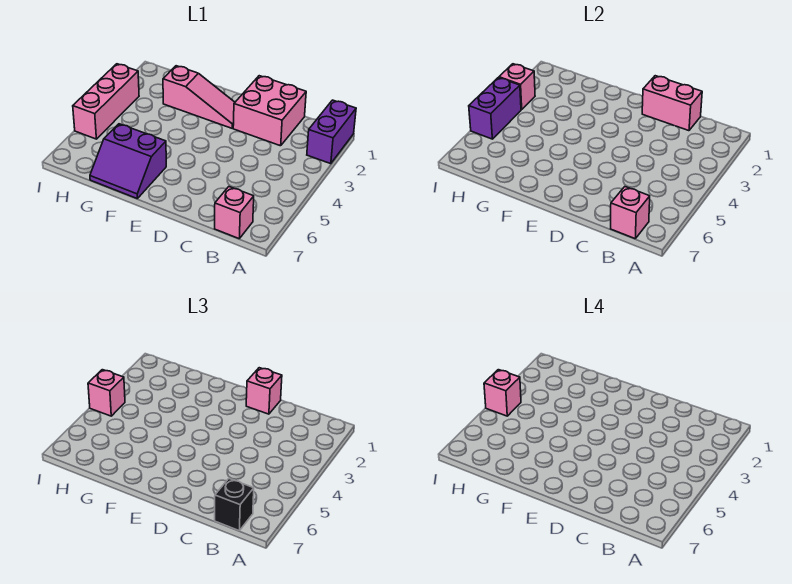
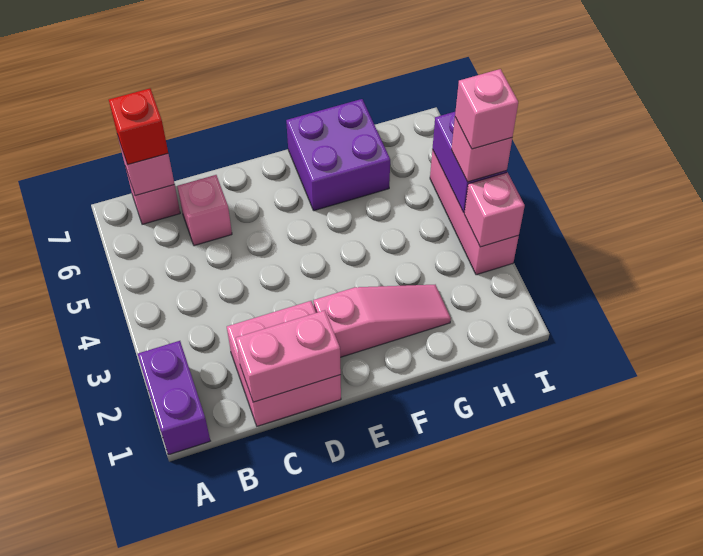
black 1x1 brick [215,479,254,530] -> red 1x1 brick [109,89,168,165]
pink 1x1 brick [246,368,282,414] -> pink 1x1 brick moved to [177,175,232,246]
pink 1x3 slope [163,66,235,128] -> pink 1x3 slope turned to [313,285,451,357]
purple 2x2 slope [90,124,166,198] -> purple 2x2 brick [286,99,390,211]

